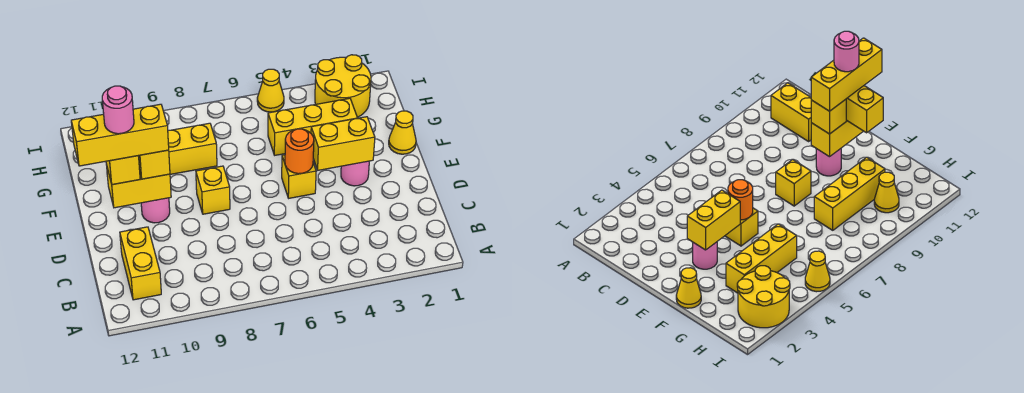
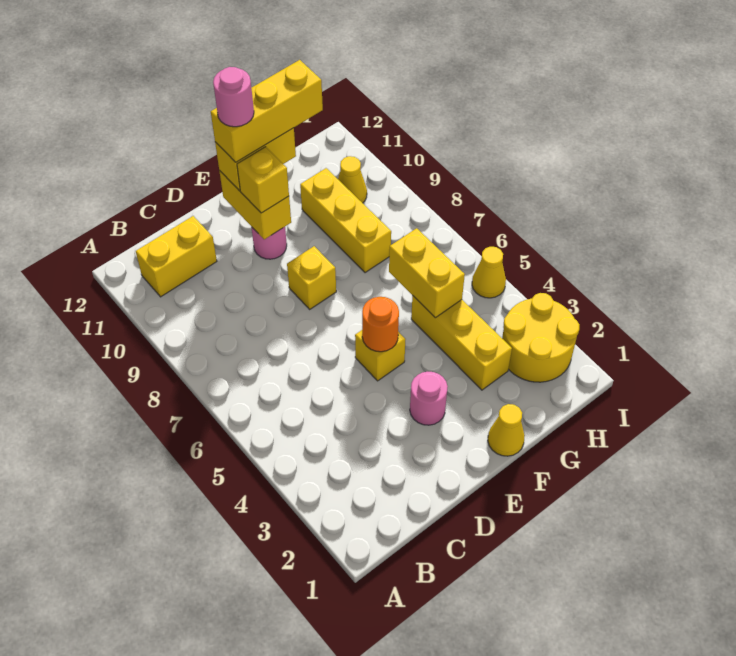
yellow 1x2 brick [311,117,375,170] -> yellow 1x2 brick moved to [389,228,465,318]
yellow 1x3 brick [71,104,169,166] -> yellow 1x3 brick turned to [211,60,323,162]

